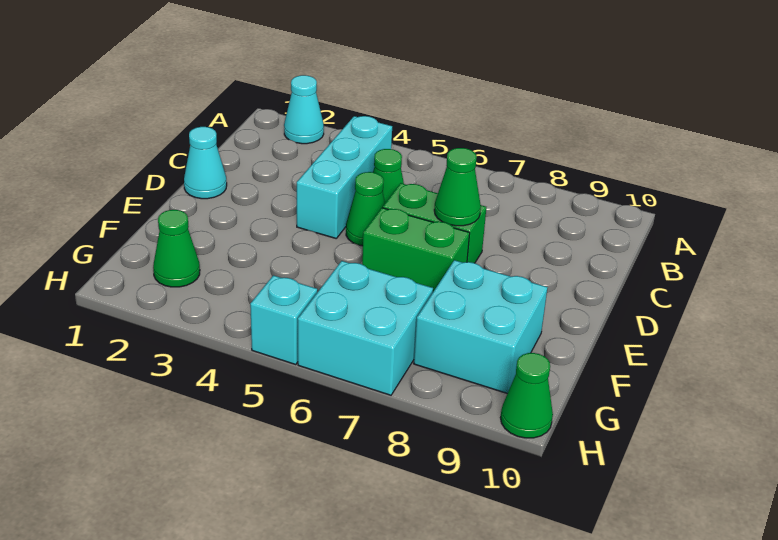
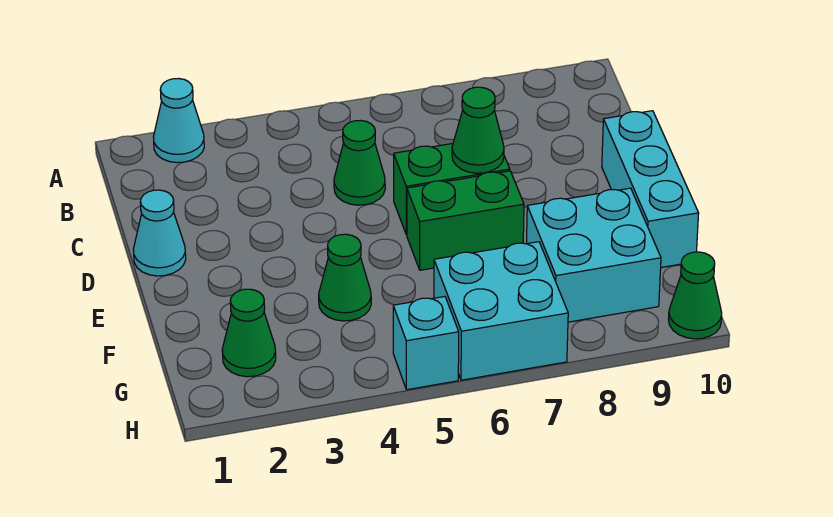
cyan 1x3 brick [297,116,392,238] -> cyan 1x3 brick moved to [602,111,699,267]
green 1x1 cone [346,172,385,246] -> green 1x1 cone moved to [319,234,371,321]

